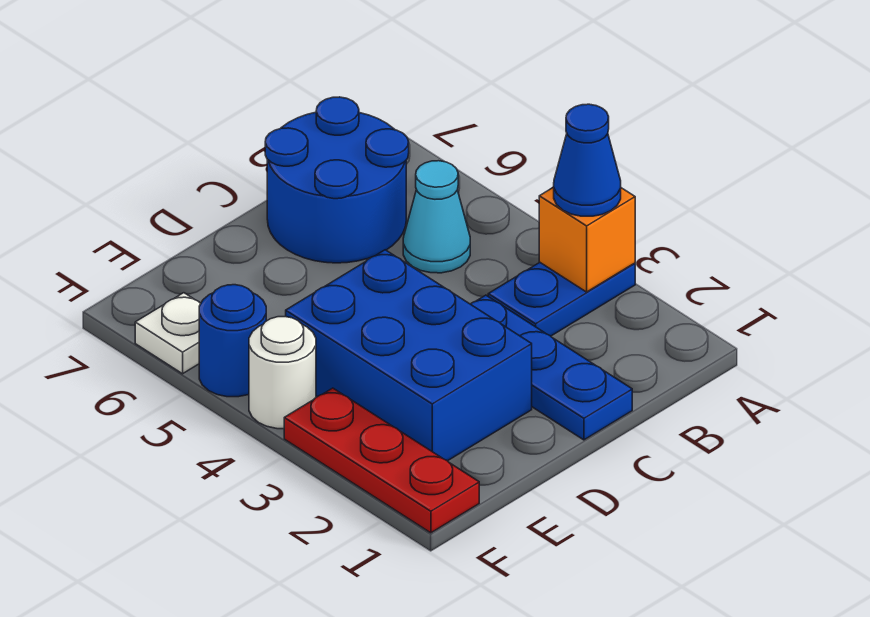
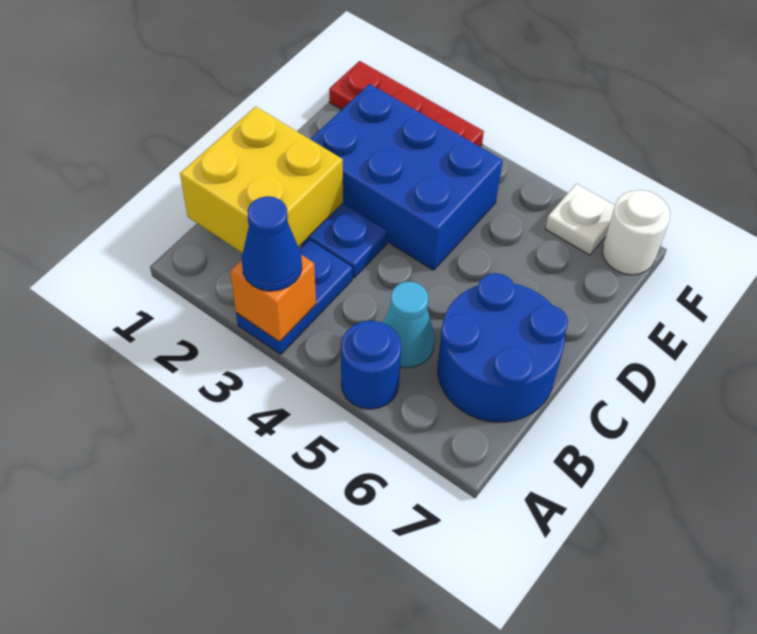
none -> yellow 2x2 brick [180,107,343,253]
white 1x1 round brick [249,317,316,429] -> white 1x1 round brick moved to [602,190,670,275]
blue 1x1 round brick [199,285,266,397] -> blue 1x1 round brick moved to [341,321,401,409]

